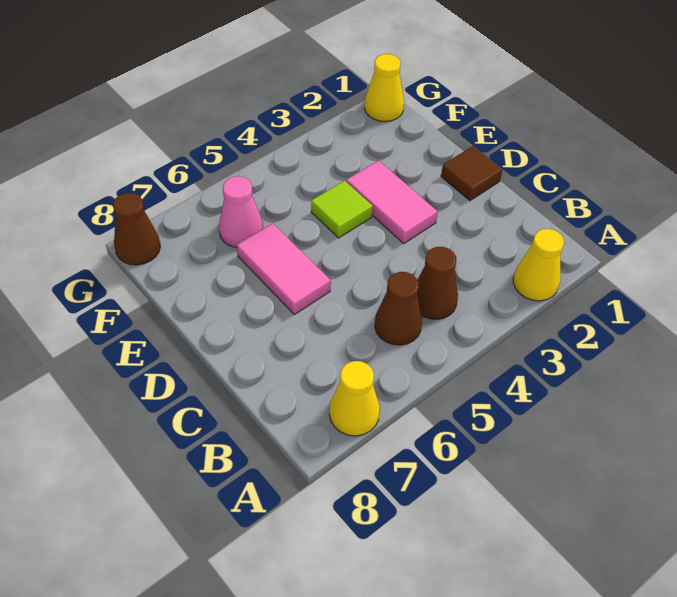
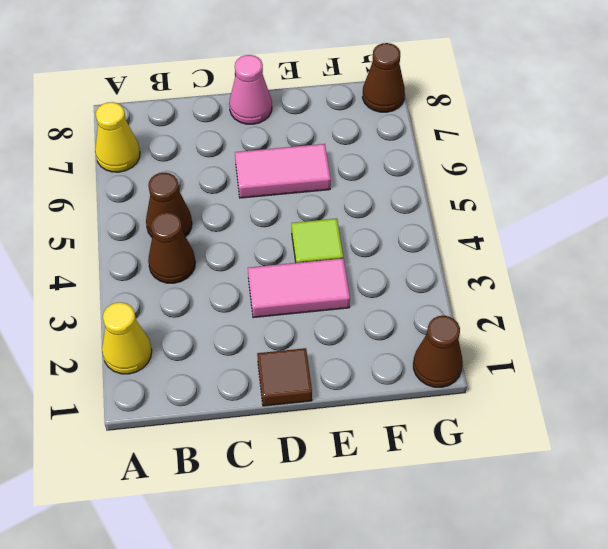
pink 1x1 cone [219,176,263,247] -> pink 1x1 cone moved to [229,55,272,124]
yellow 1x1 cone [364,54,404,122] -> brown 1x1 cone [413,316,463,387]

